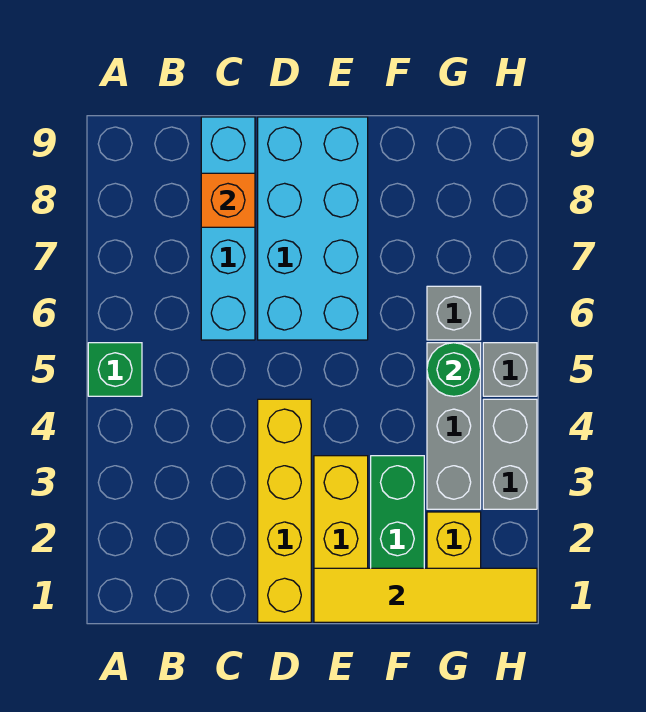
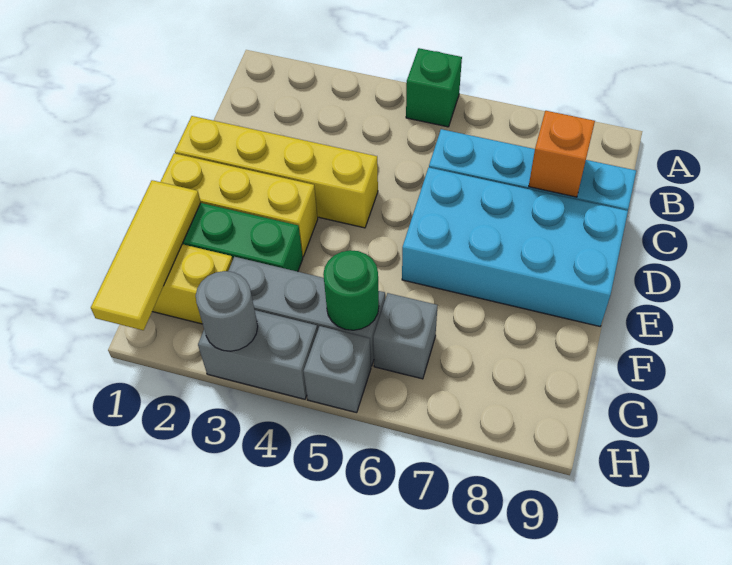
yellow 1x4 tile [314,568,537,622] -> yellow 1x3 tile [91,180,201,330]
none -> grey 1x1 round brick [196,271,258,351]

